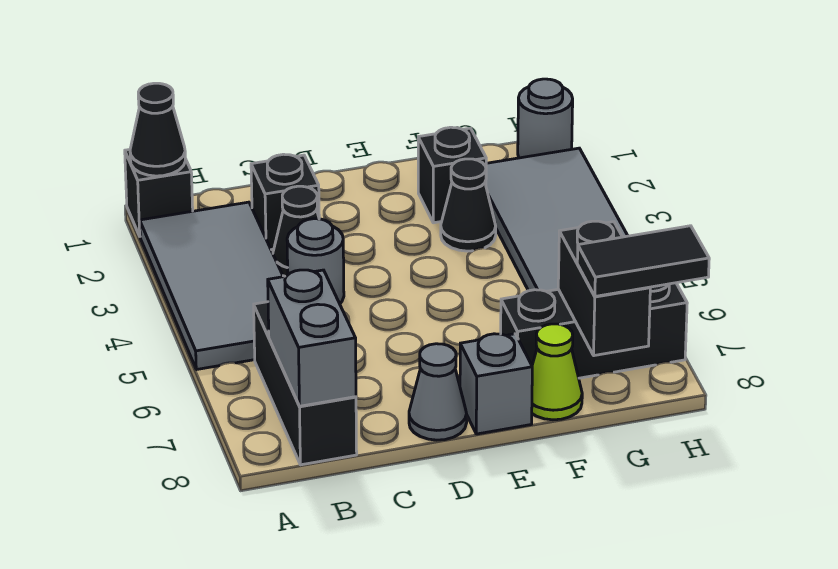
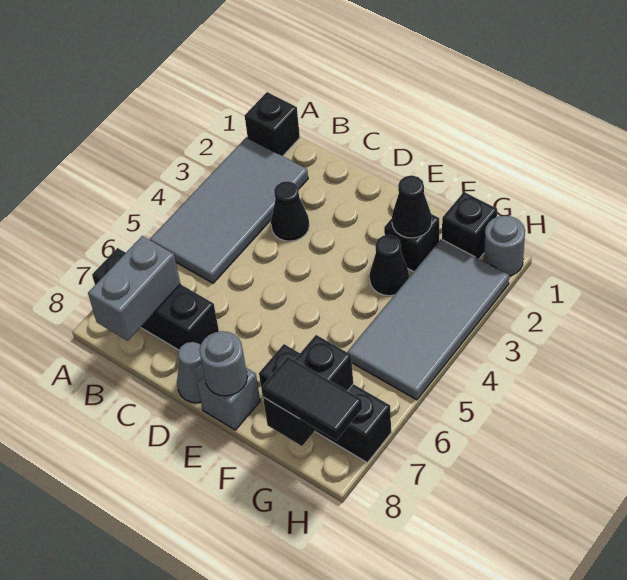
black 1x1 cone [130,83,185,176] -> black 1x1 cone moved to [392,175,432,238]
black 1x3 brick [254,302,357,465] -> black 1x3 brick turned to [92,248,219,350]
black 1x1 brick [251,154,319,250] -> black 1x1 brick moved to [442,192,497,259]
grey 1x1 round brick [287,219,344,304] -> grey 1x1 round brick moved to [200,331,247,396]
lime 1x1 cone [532,324,582,420] -> none

